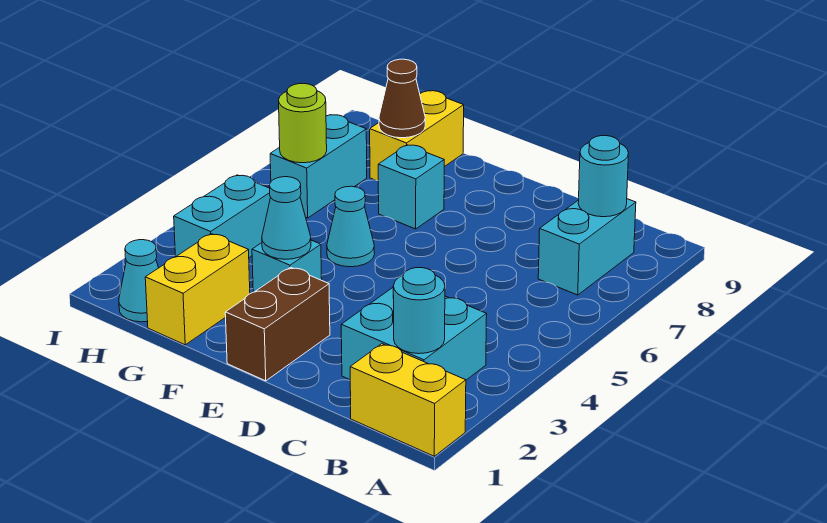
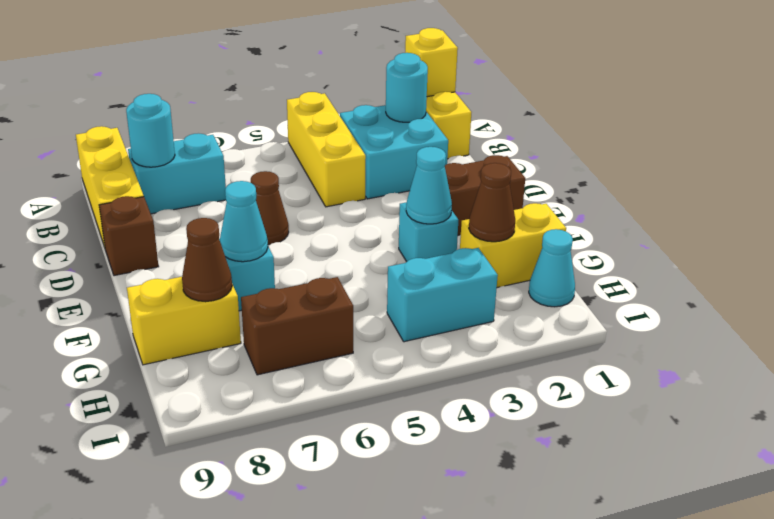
none -> yellow 1x1 brick [405,28,458,97]
none -> yellow 1x3 brick [287,92,366,207]
none -> yellow 1x3 brick [76,126,144,247]
none -> brown 1x1 cone [251,171,289,245]
none -> brown 1x1 brick [99,196,159,276]
cyan 1x1 cone [327,186,375,267] -> cyan 1x1 cone moved to [220,181,268,262]
none -> brown 1x1 cone [469,163,515,242]
cyan 1x2 brick [270,115,367,218] -> brown 1x2 brick [241,277,353,375]
lime 1x1 round brick [279,84,327,163] -> none

